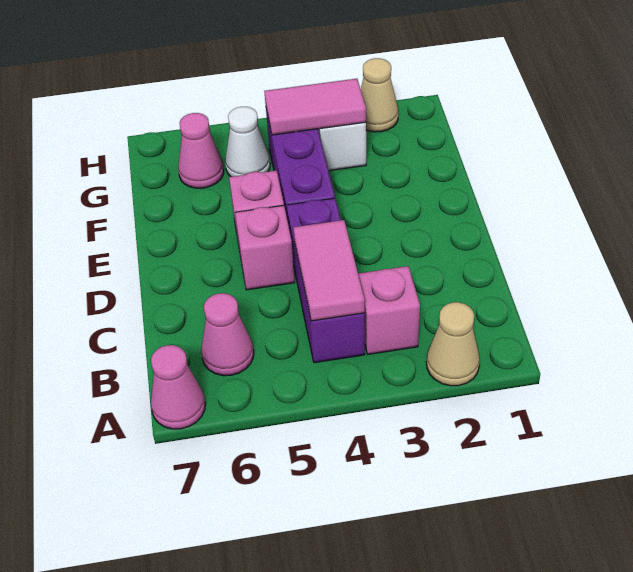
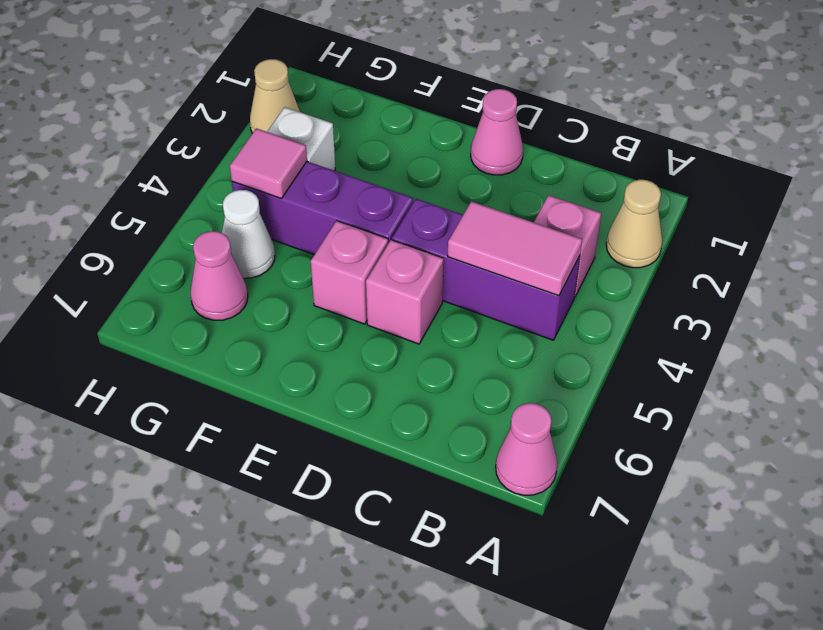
pink 1x1 cone [201,293,254,376] -> pink 1x1 cone moved to [471,89,523,175]
pink 1x2 tile [264,79,366,135] -> pink 1x1 tile [230,128,307,199]

